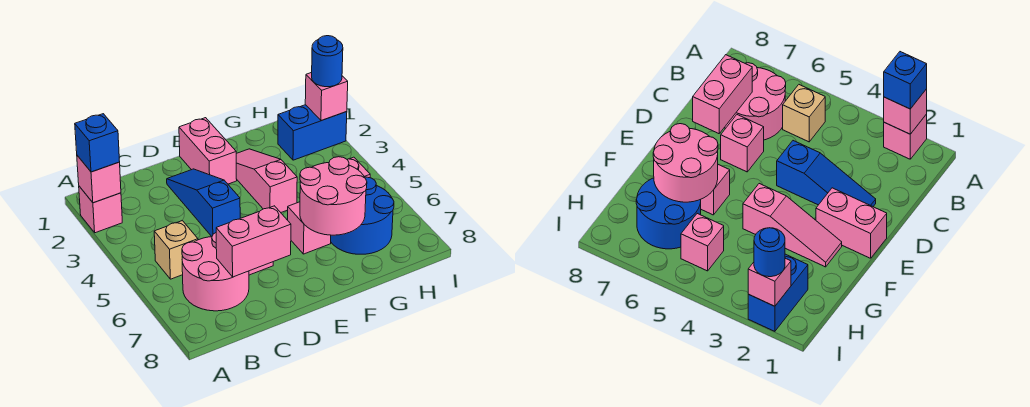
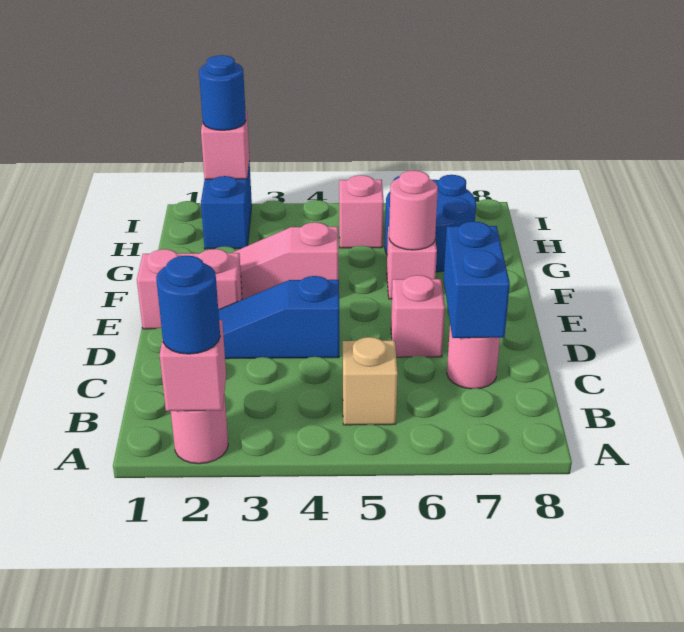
pink 1x1 brick [79,186,122,233] -> pink 1x1 round brick [171,394,228,464]
blue 1x1 brick [75,114,120,172] -> blue 1x1 round brick [156,256,220,354]
pink 2x2 round brick [182,233,249,311] -> pink 1x1 round brick [447,325,500,389]
pink 1x2 brick [216,206,291,277] -> blue 1x2 brick [444,221,510,338]
pink 2x2 round brick [300,157,367,235] -> pink 1x1 round brick [389,170,438,250]

